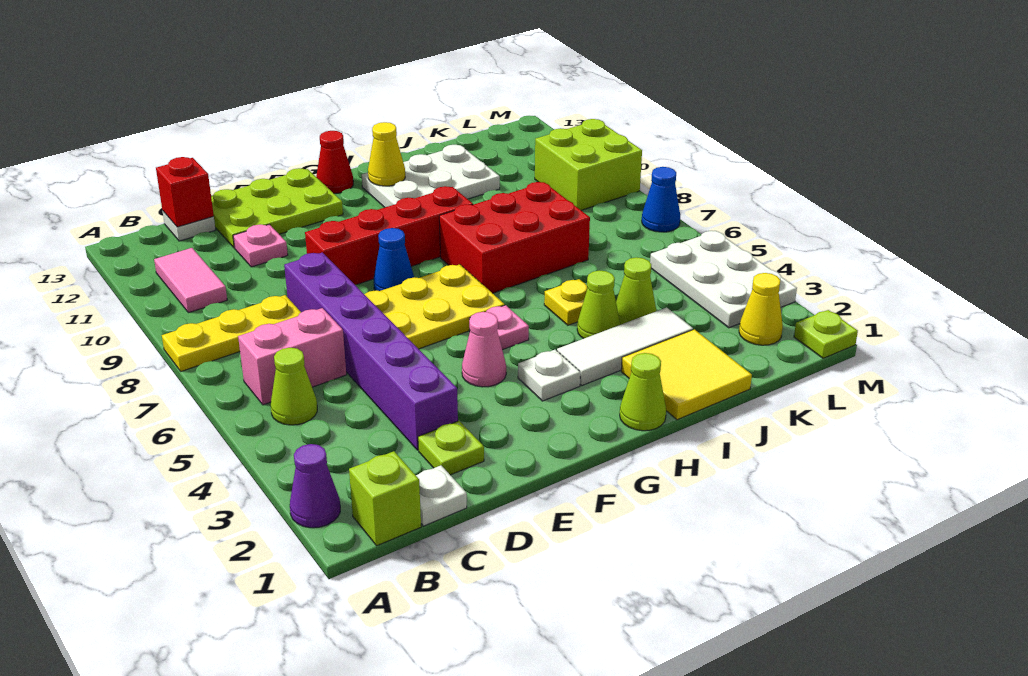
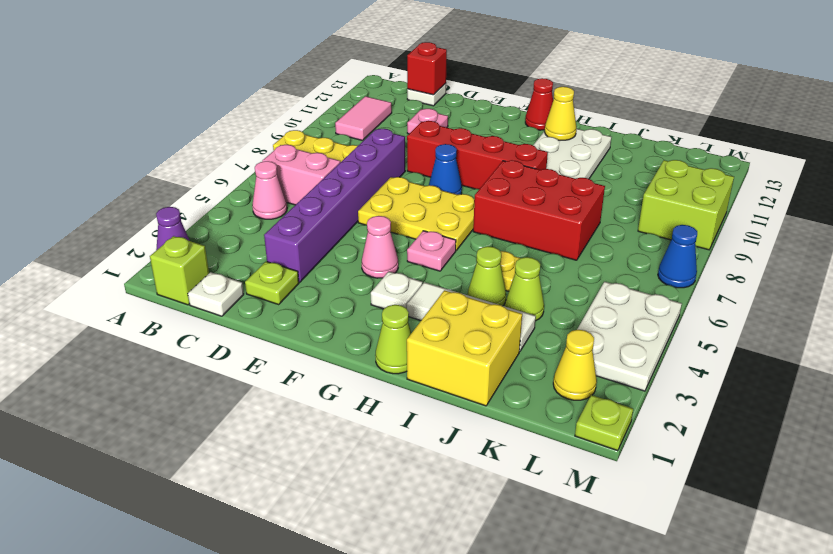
lime 1x1 cone [271,348,317,425] -> pink 1x1 cone [252,161,287,219]
lime 2x3 plate [211,168,343,248] -> none
white 2x3 plate [362,145,500,207] -> white 2x3 plate turned to [533,129,611,179]
yellow 2x2 tile [621,329,752,420] -> yellow 2x2 brick [407,290,522,406]

